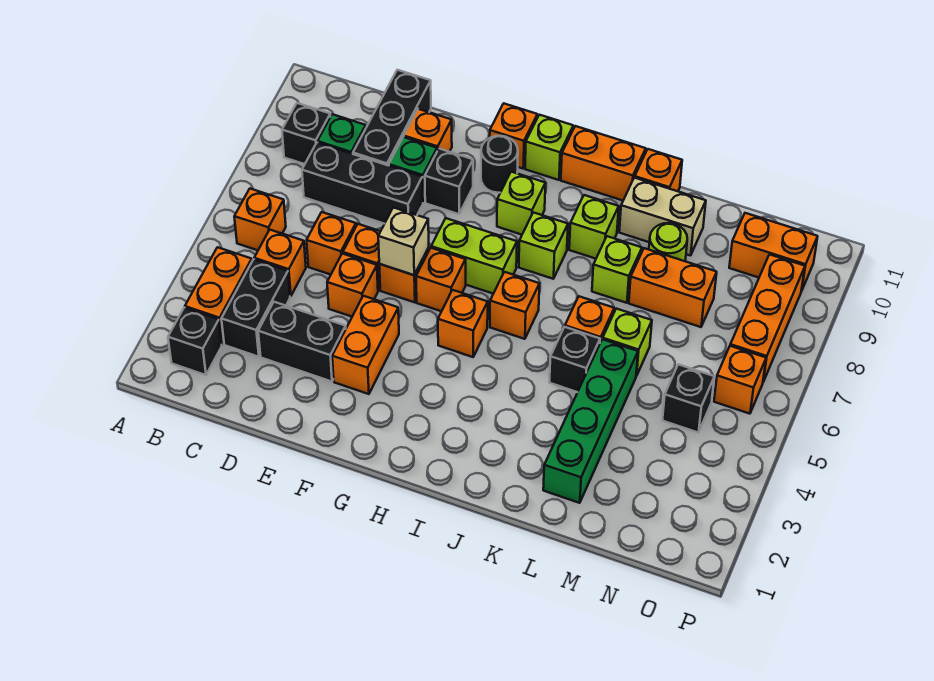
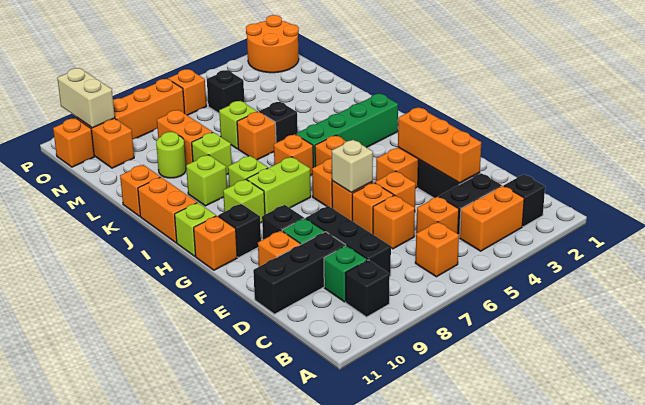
none -> orange 1x3 brick [398,107,481,183]
lime 1x2 brick [431,218,517,294] -> lime 1x2 brick turned to [247,157,311,214]
black 1x1 round brick [481,136,518,193] -> black 1x1 brick [218,204,261,258]
tan 1x2 brick [619,178,706,256] -> tan 1x2 brick moved to [57,68,115,128]
green 1x4 brick [543,339,638,503] -> green 1x4 brick moved to [296,93,398,167]
none -> orange 2x2 round brick [246,15,299,73]
none -> orange 1x1 brick [53,118,94,167]

